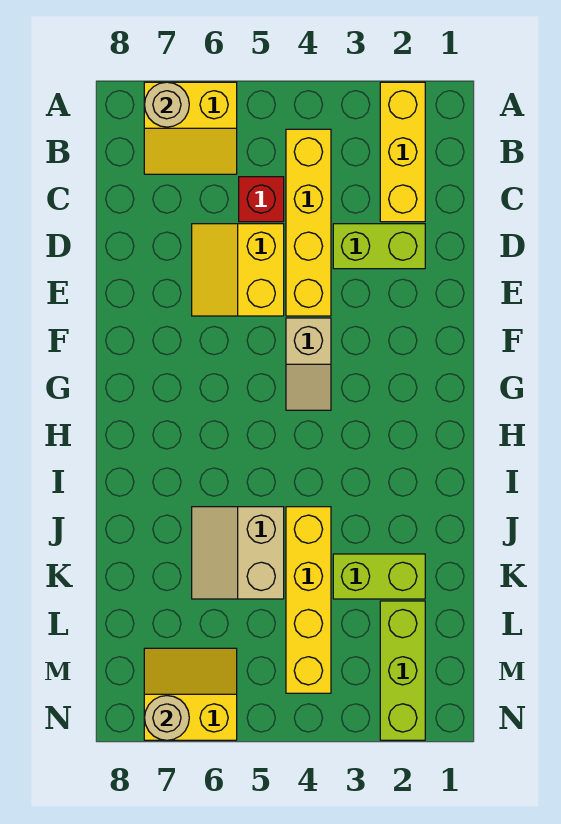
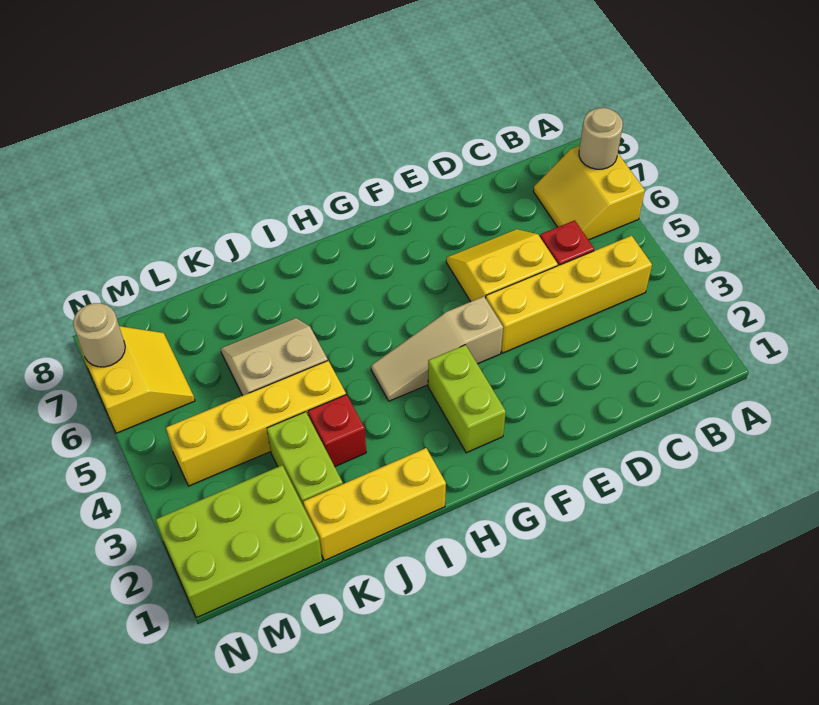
yellow 1x3 brick [380,82,425,222] -> yellow 1x3 brick moved to [303,448,446,560]
lime 1x2 brick [333,224,425,269] -> lime 1x2 brick moved to [428,345,506,453]
tan 1x2 slope [286,318,331,410] -> tan 1x3 slope [371,296,503,401]
none -> red 1x1 brick [308,395,366,467]
lime 1x3 brick [380,601,425,740] -> lime 2x3 brick [156,465,322,618]

